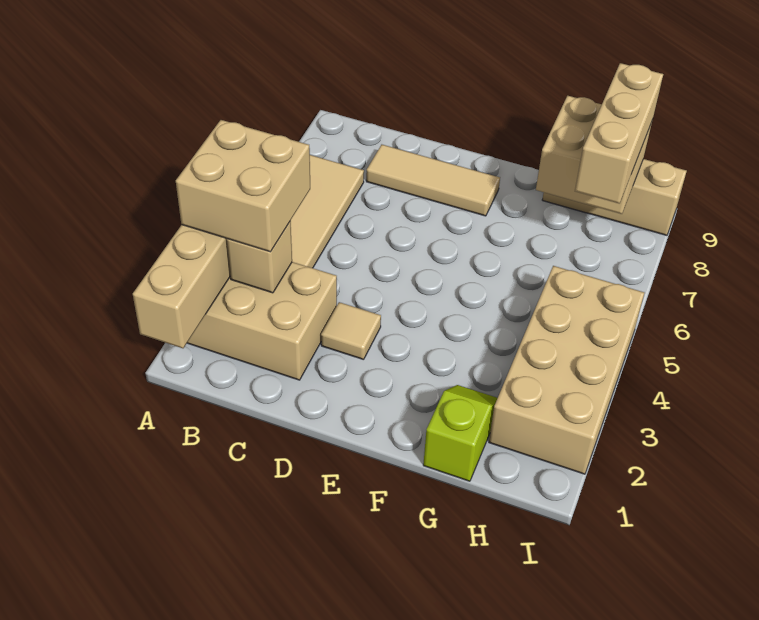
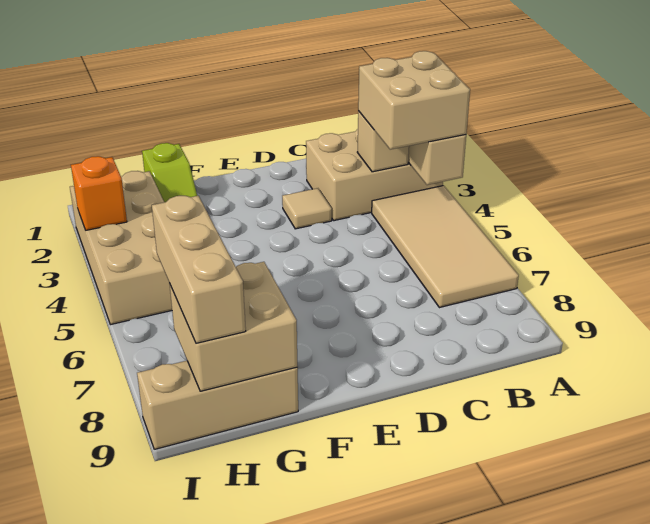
tan 1x3 tile [366,145,500,216] -> none
none -> orange 1x1 brick [71,156,127,230]

